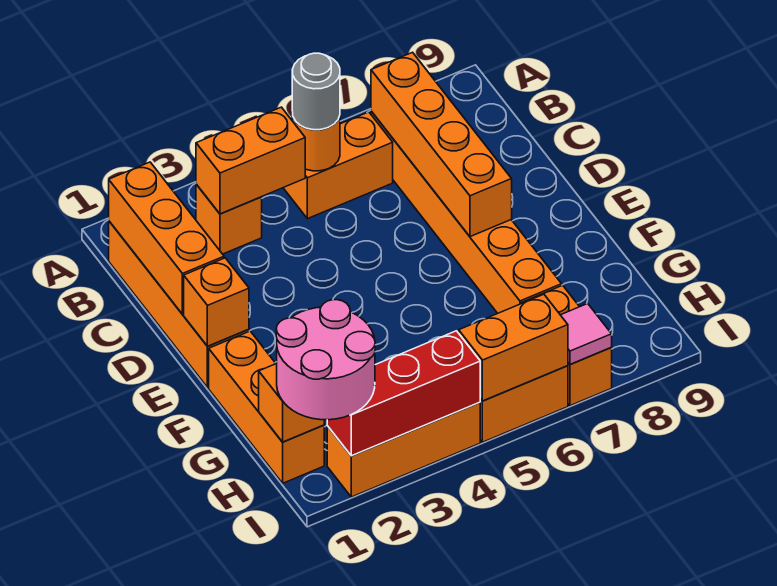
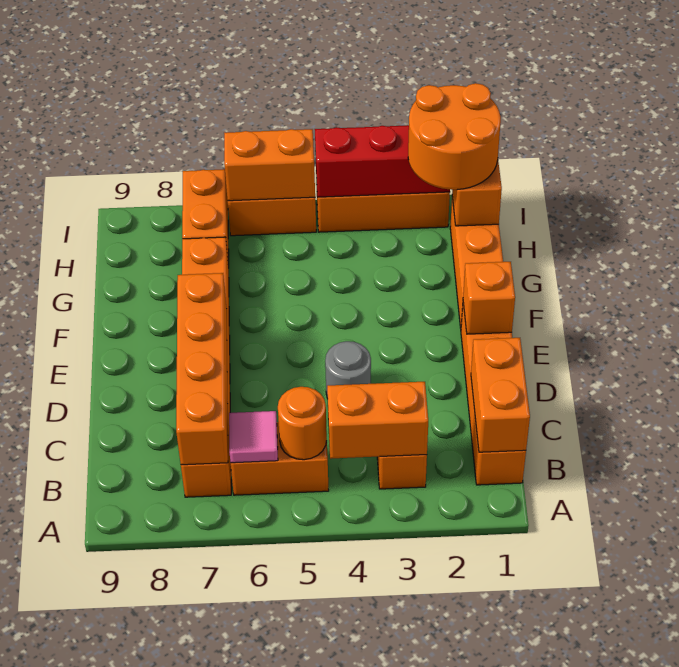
orange 1x3 brick [109,162,224,314] -> orange 1x2 brick [471,338,530,452]
grey 1x1 round brick [292,53,340,130] -> grey 1x1 round brick moved to [325,341,371,399]
pink 2x2 round brick [276,300,375,420] -> orange 2x2 round brick [408,83,501,190]
pink 1x1 tile [561,304,612,364] -> pink 1x1 tile moved to [229,411,278,463]

